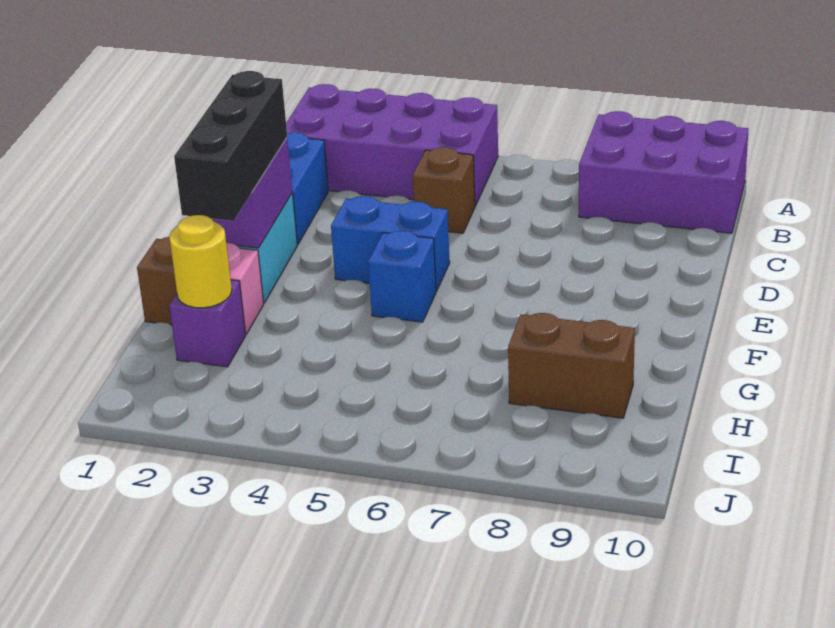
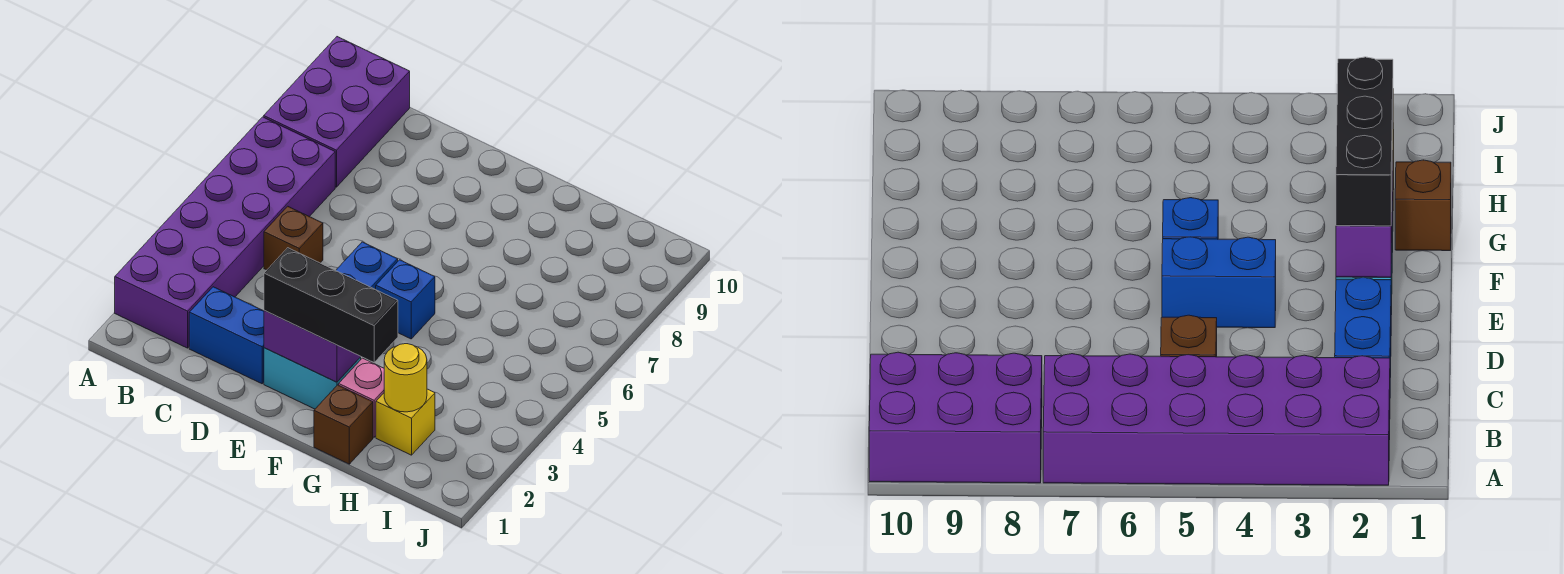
purple 2x4 brick [286,84,498,206] -> purple 2x6 brick [115,117,335,348]
purple 1x1 brick [169,280,246,367] -> yellow 1x1 brick [376,389,435,455]
brown 1x2 brick [508,313,635,418] -> none

